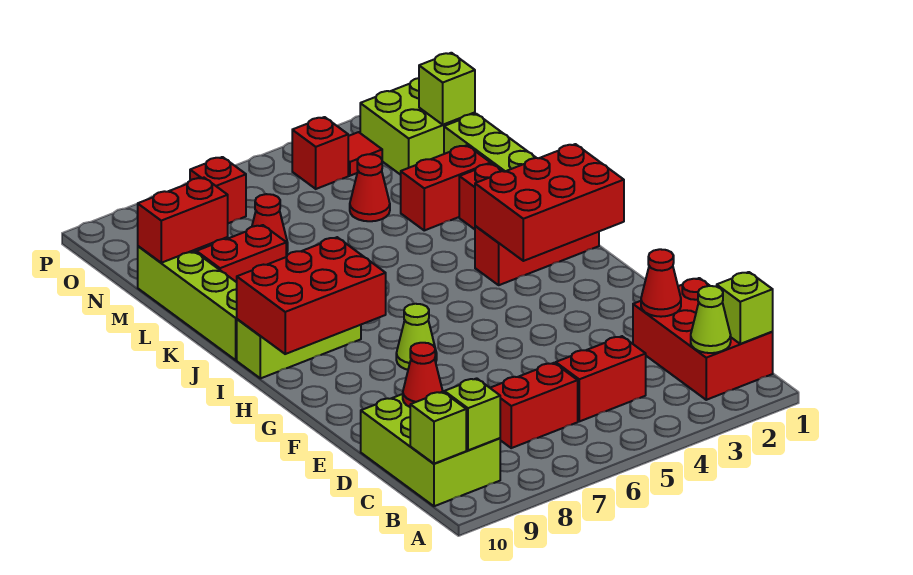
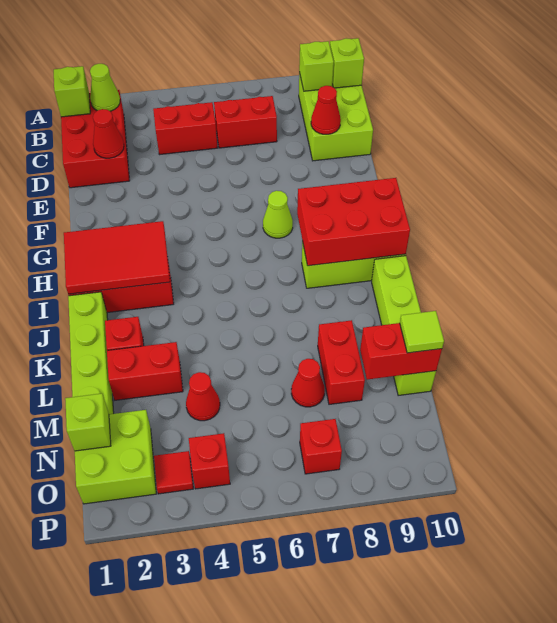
red 2x3 brick [475,144,624,261] -> red 2x3 tile [64,221,170,294]
red 1x2 brick [196,225,286,282] -> red 1x2 brick turned to [318,320,365,404]
none -> lime 1x1 tile [400,311,444,353]

